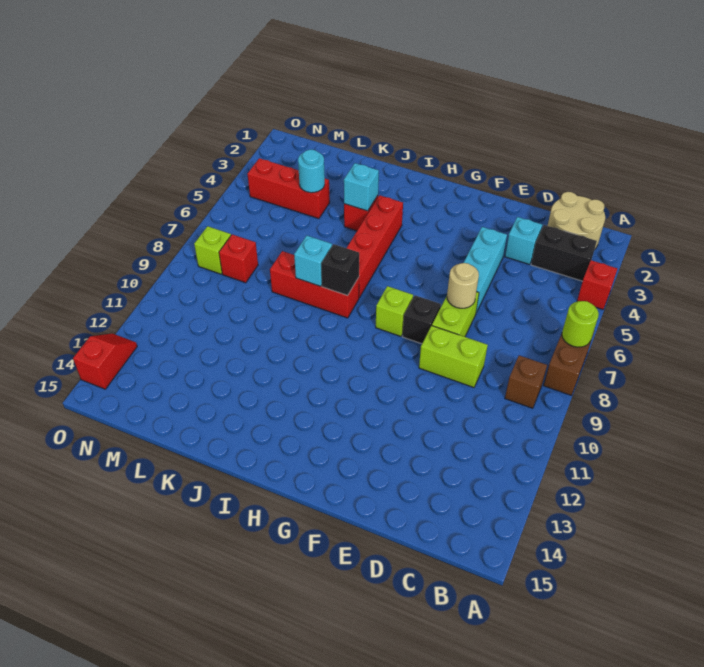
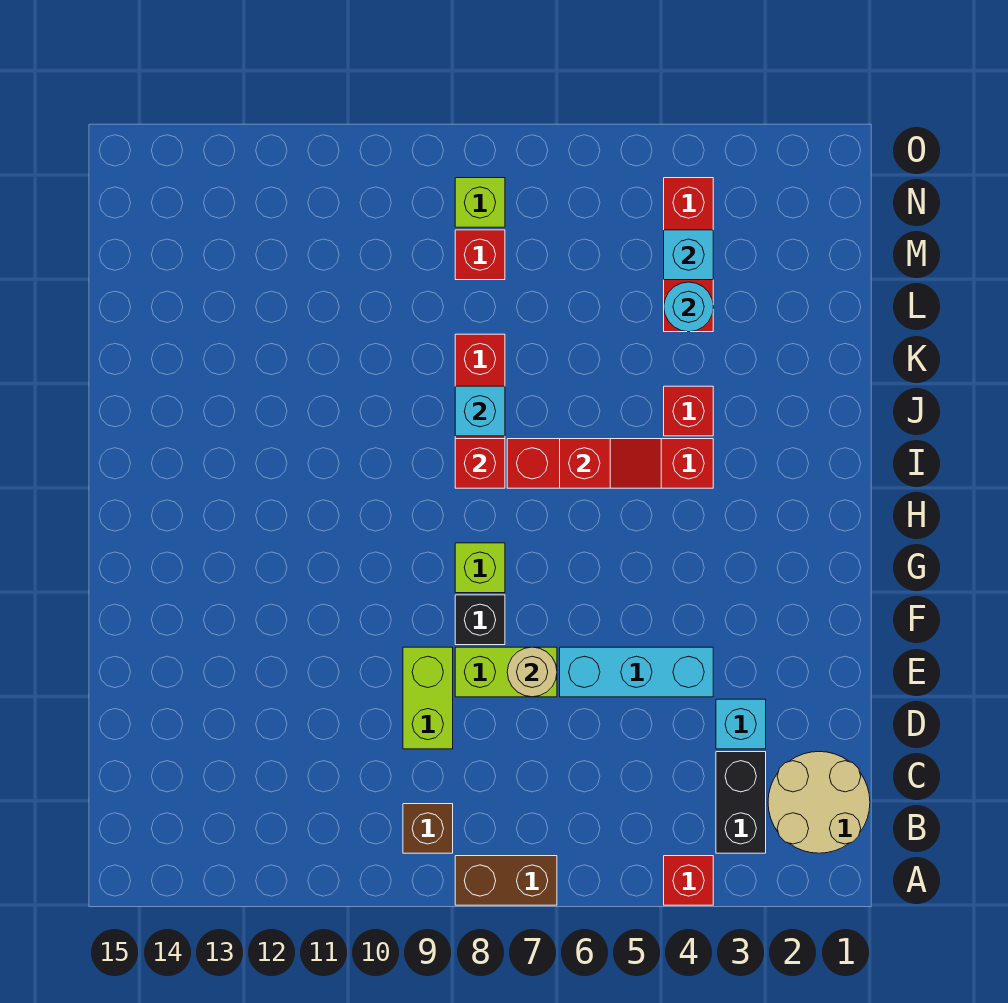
lime 1x1 round brick [562,301,599,347] -> none
black 1x1 brick [321,244,359,296] -> red 1x1 brick [455,439,505,488]
cyan 1x1 brick [344,163,379,211] -> cyan 1x1 brick moved to [664,230,713,280]
red 1x2 slope [73,334,137,389] -> red 1x2 slope moved to [560,439,661,488]

